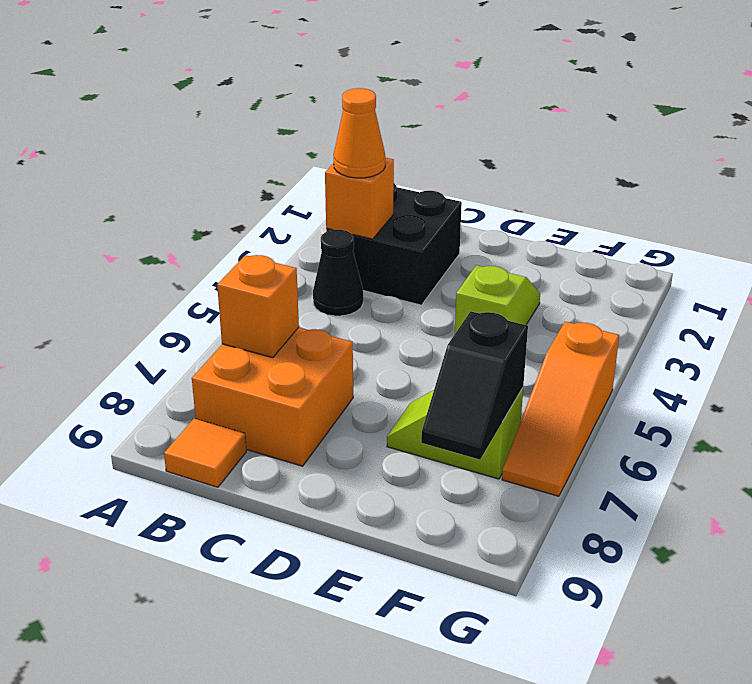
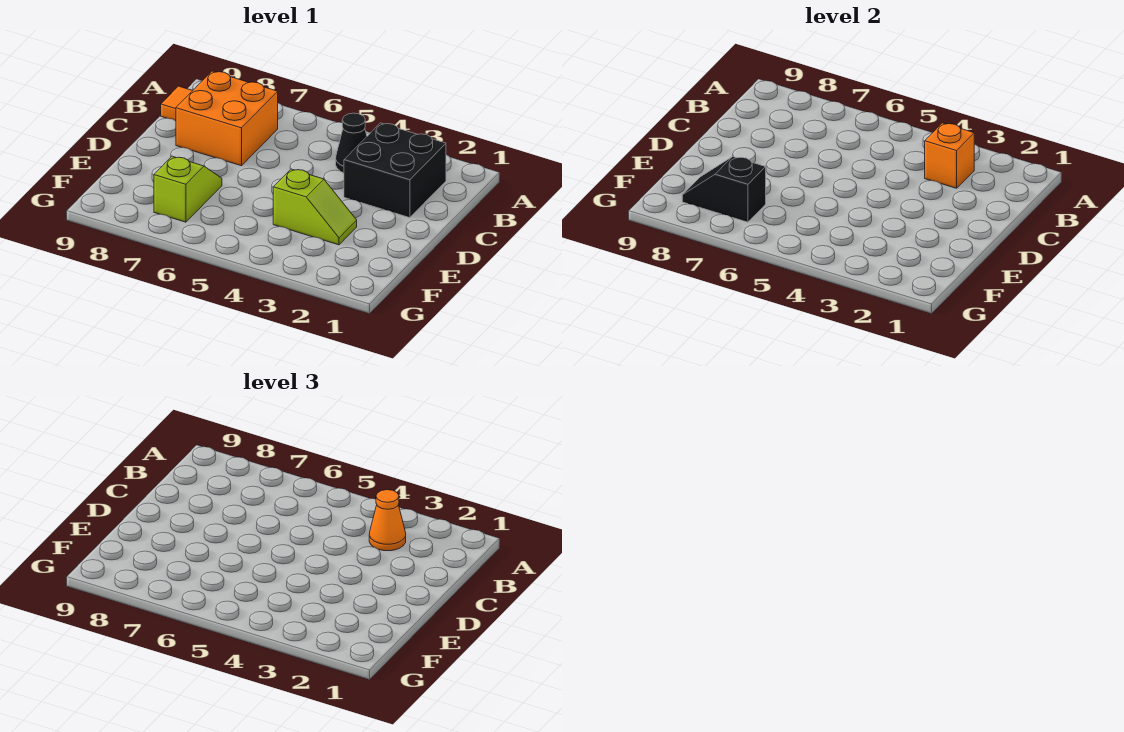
orange 1x1 brick [217,255,299,358] -> none
orange 1x3 slope [502,322,619,496] -> none

